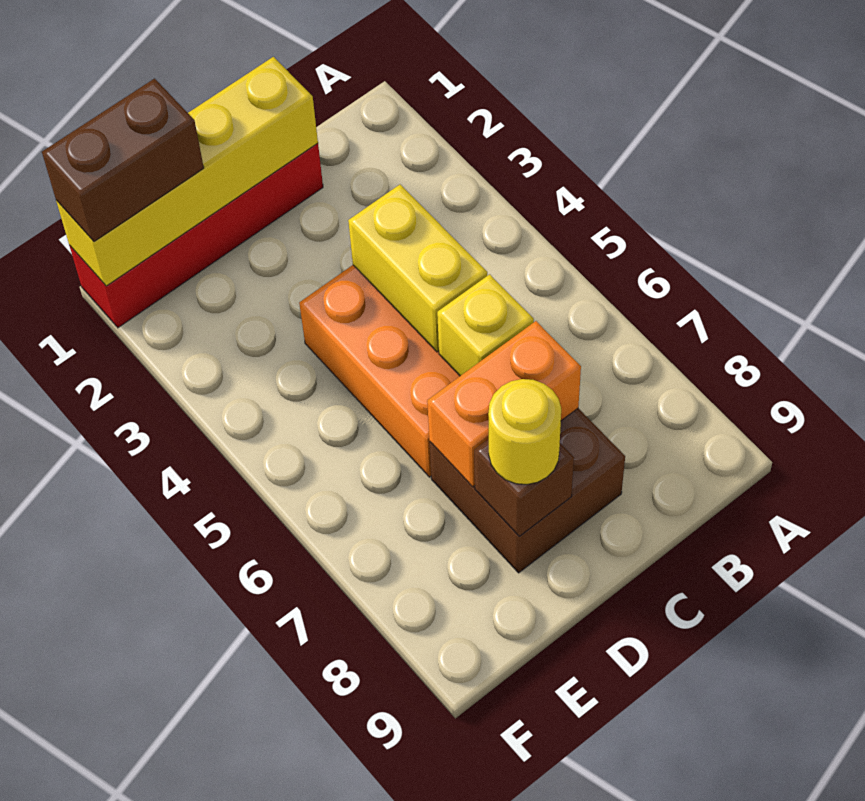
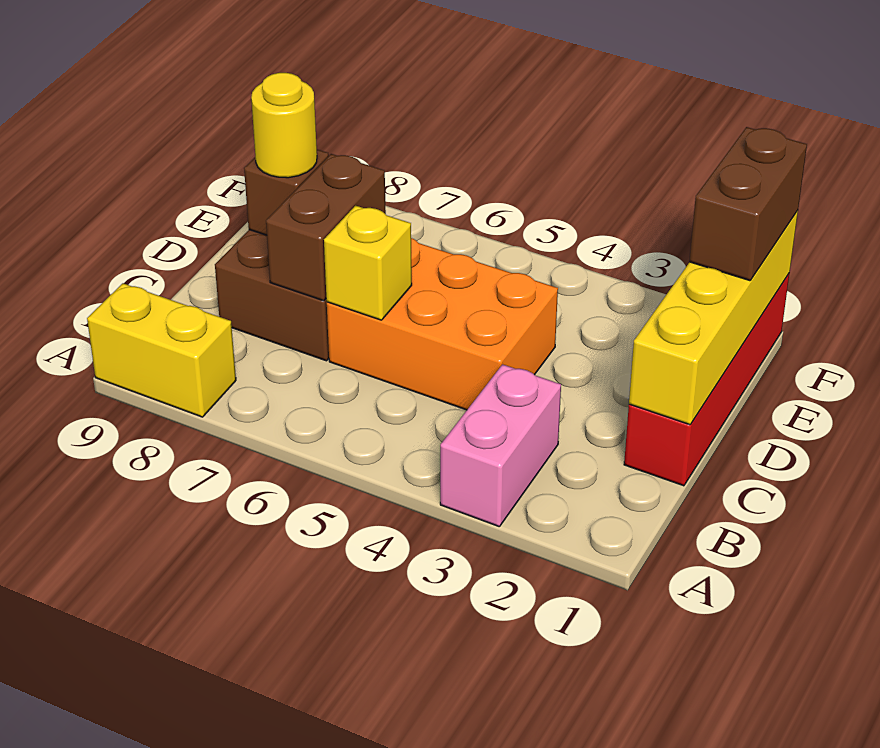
none -> pink 1x2 brick [440,364,561,527]
yellow 1x2 brick [348,185,487,352] -> yellow 1x2 brick moved to [87,283,236,417]
orange 1x2 brick [427,321,581,487] -> brown 1x2 brick [266,154,386,301]

